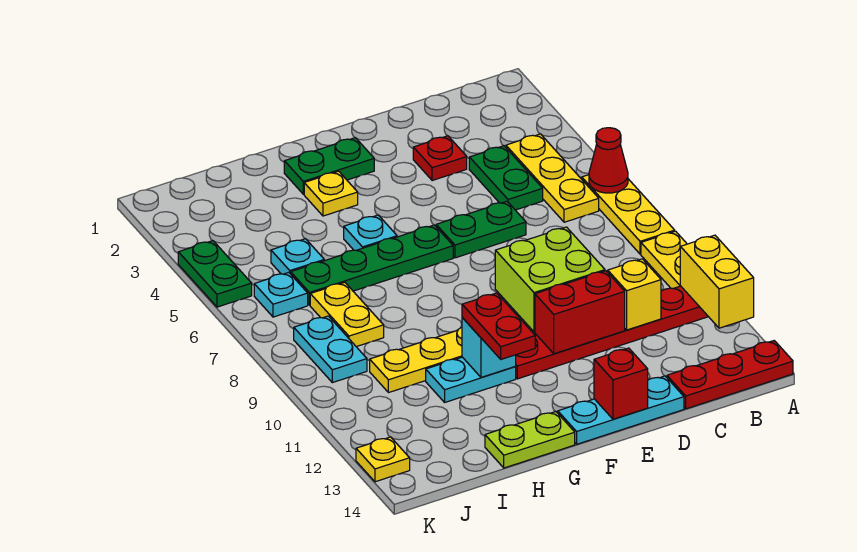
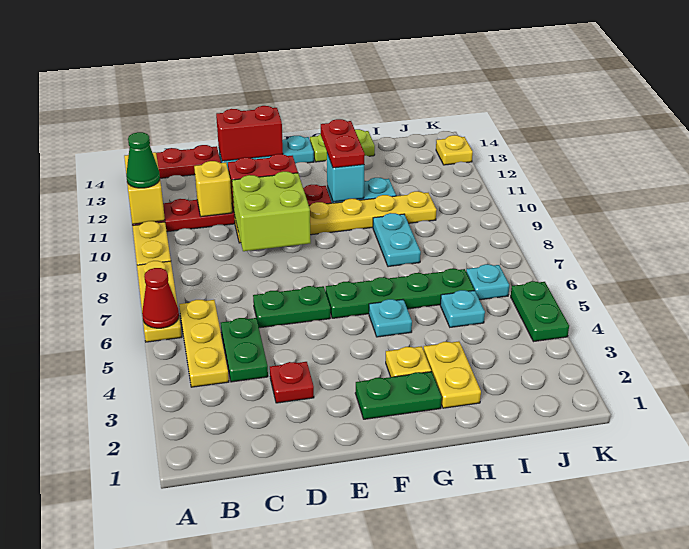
none -> green 1x1 cone [126,132,160,188]
red 1x1 brick [594,348,648,419] -> red 1x2 brick [216,106,283,161]
yellow 1x2 plate [310,282,384,347] -> yellow 1x2 plate moved to [424,341,481,408]
cyan 1x2 plate [294,316,367,383] -> cyan 1x2 plate moved to [373,213,421,267]

